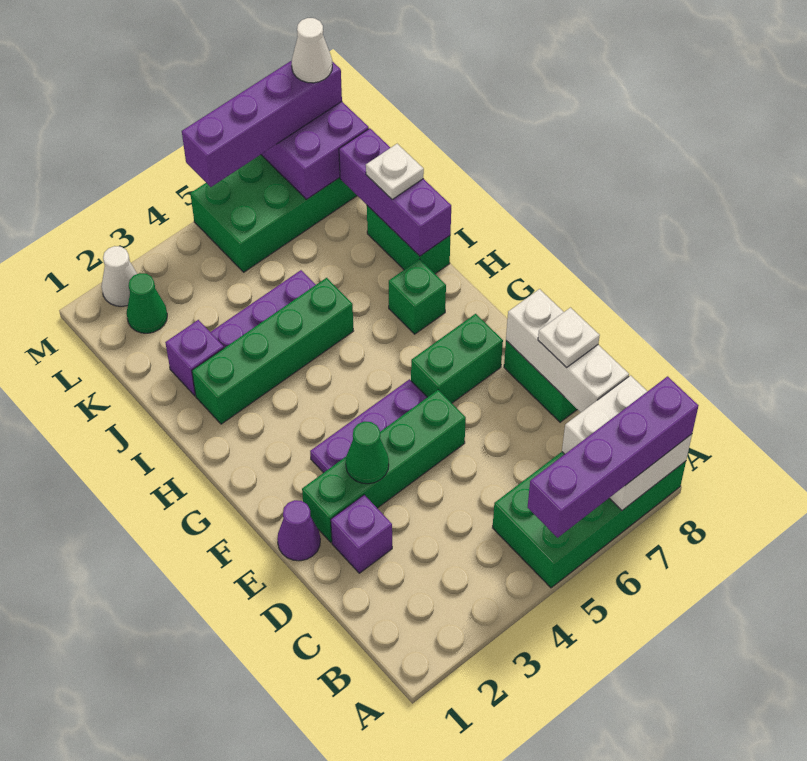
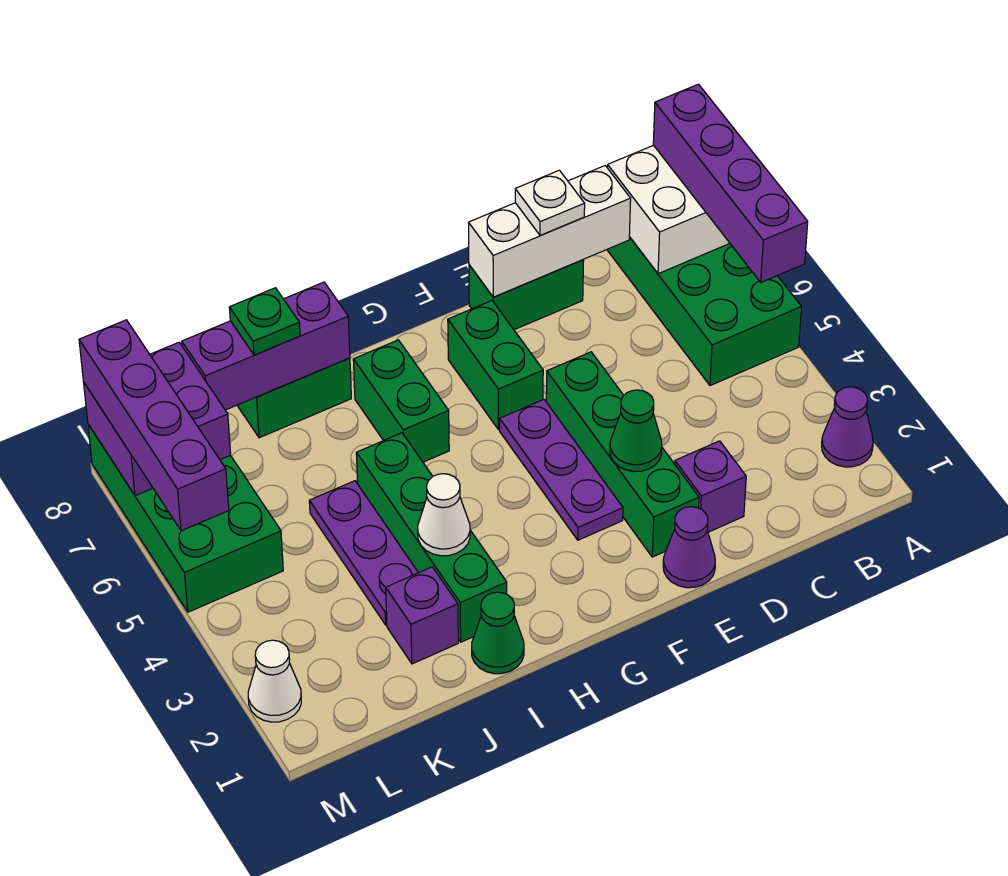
none -> purple 1x1 cone [822,387,873,467]
green 1x1 brick [389,259,446,334] -> green 1x2 brick [353,340,449,462]
white 1x1 plate [366,144,424,199] -> green 1x1 plate [229,288,300,355]
green 1x1 cone [126,273,167,333] -> green 1x1 cone moved to [472,592,524,674]
white 1x1 cone [292,18,332,83] -> white 1x1 cone moved to [418,474,470,556]

